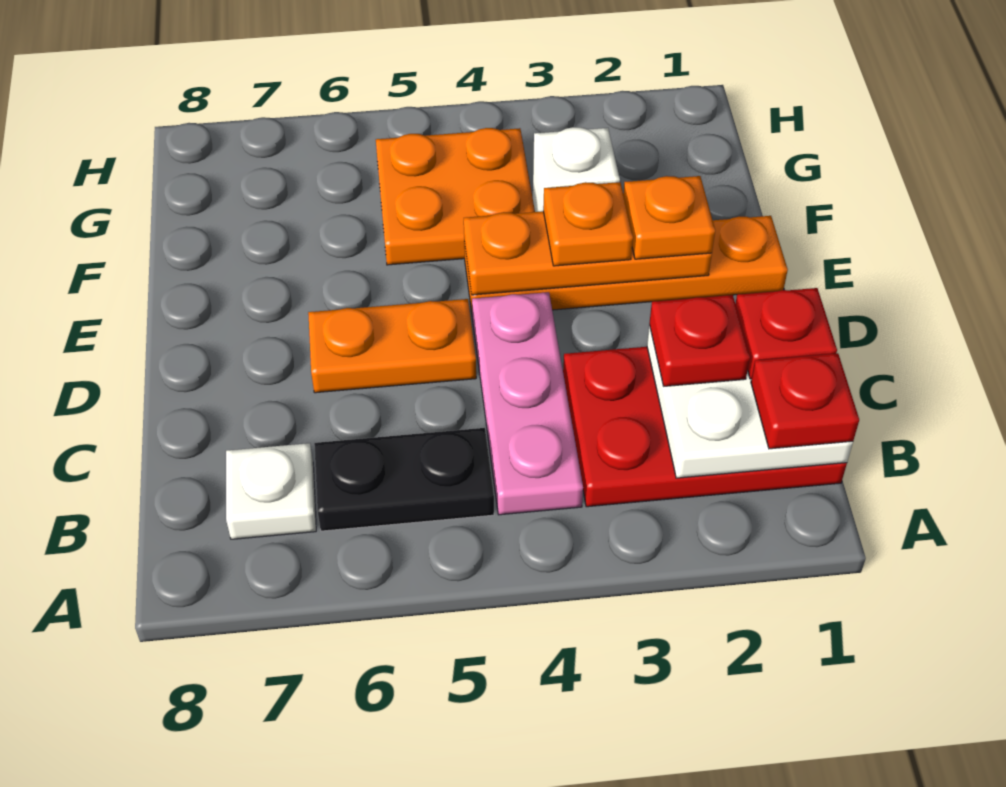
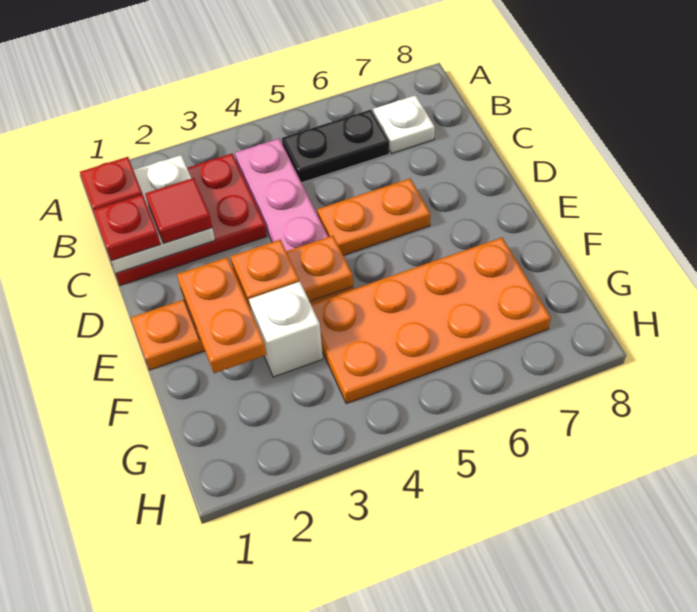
red 1x1 plate [649,295,750,386] -> red 1x1 tile [145,178,212,243]
orange 1x1 plate [623,176,715,259] -> orange 1x2 plate [177,257,266,373]
orange 2x2 plate [376,128,535,265] -> orange 2x4 plate [311,238,551,404]

